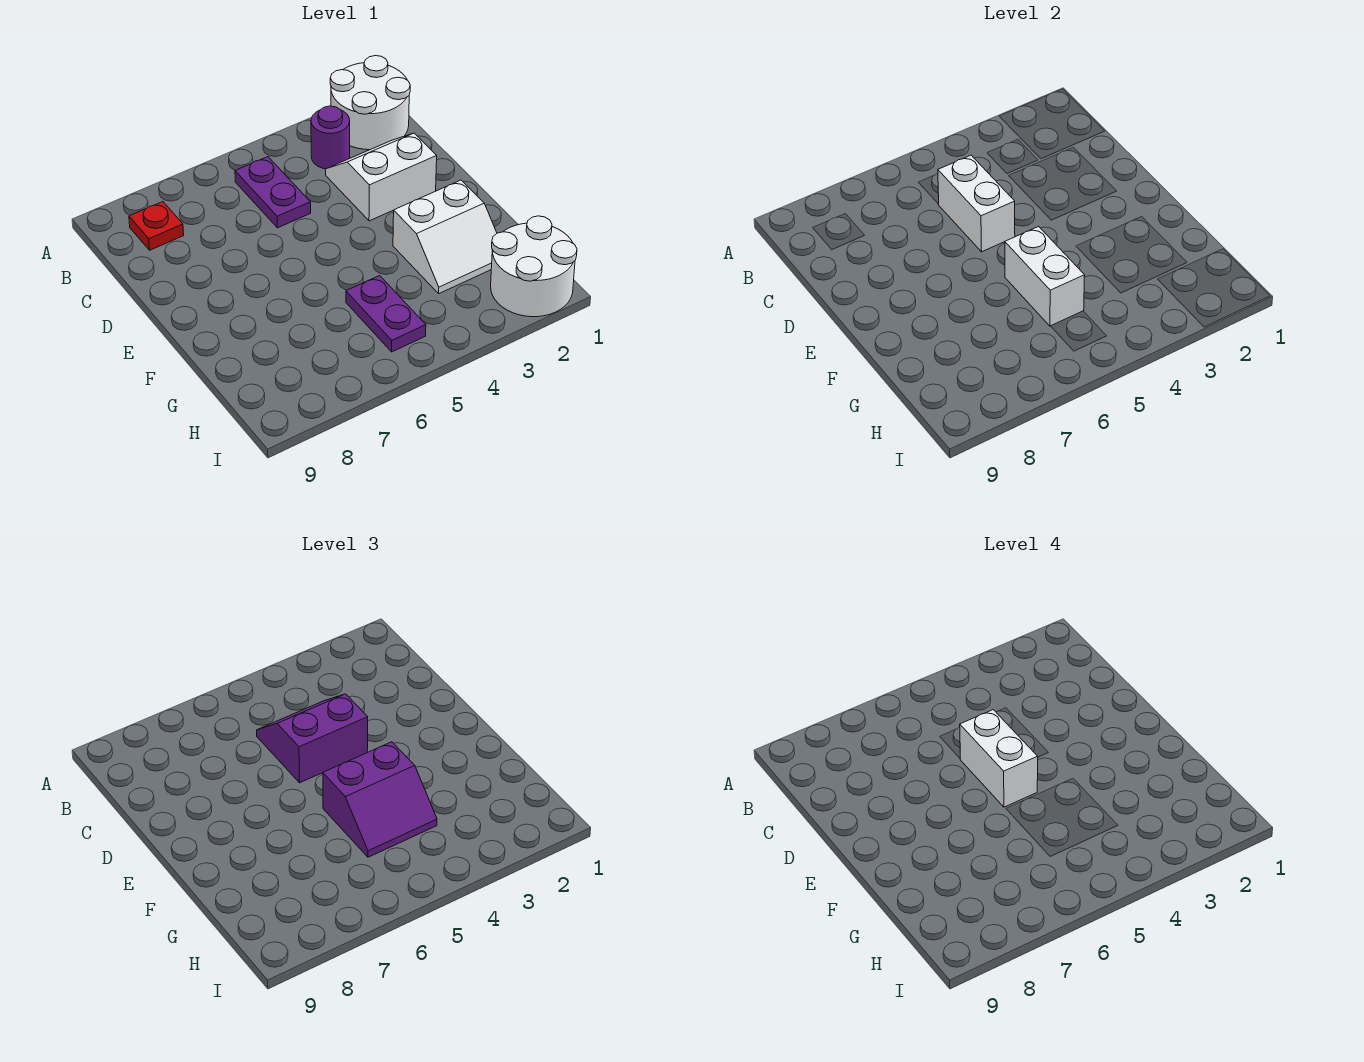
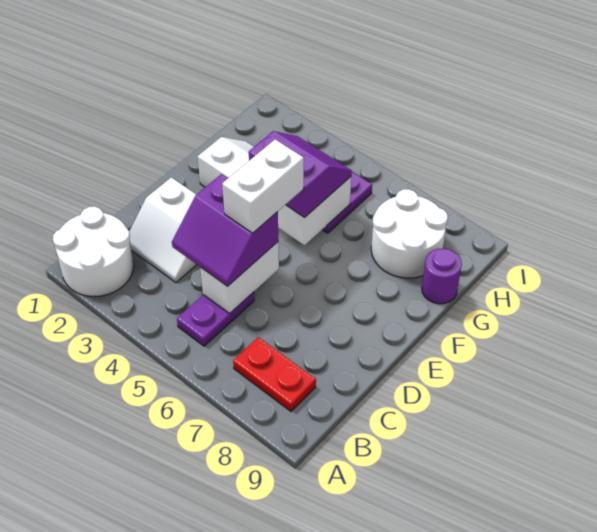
purple 1x1 round brick [311,106,350,169] -> purple 1x1 round brick moved to [422,248,462,304]
red 1x1 plate [129,202,184,250] -> red 1x2 plate [233,337,316,411]
white 2x2 round brick [491,216,577,317] -> white 2x2 round brick moved to [371,189,448,278]

